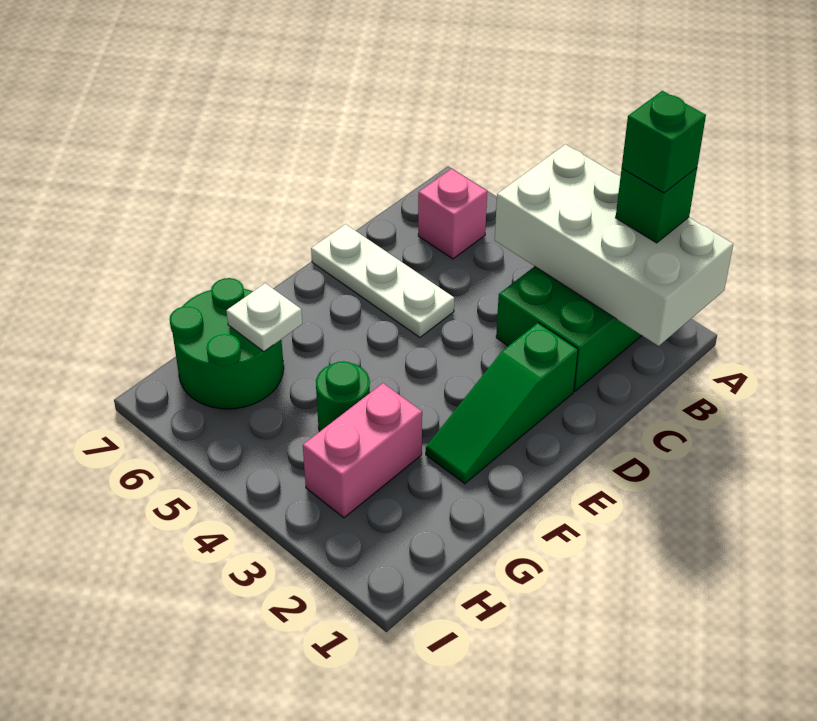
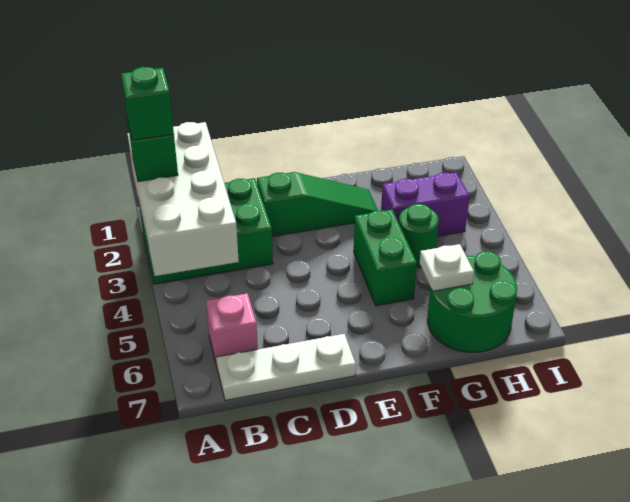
white 1x3 plate [311,224,454,337] -> white 1x3 plate turned to [216,334,356,400]
none -> green 1x2 brick [354,210,417,306]
pink 1x2 brick [303,383,422,518] -> purple 1x2 brick [381,172,469,236]

